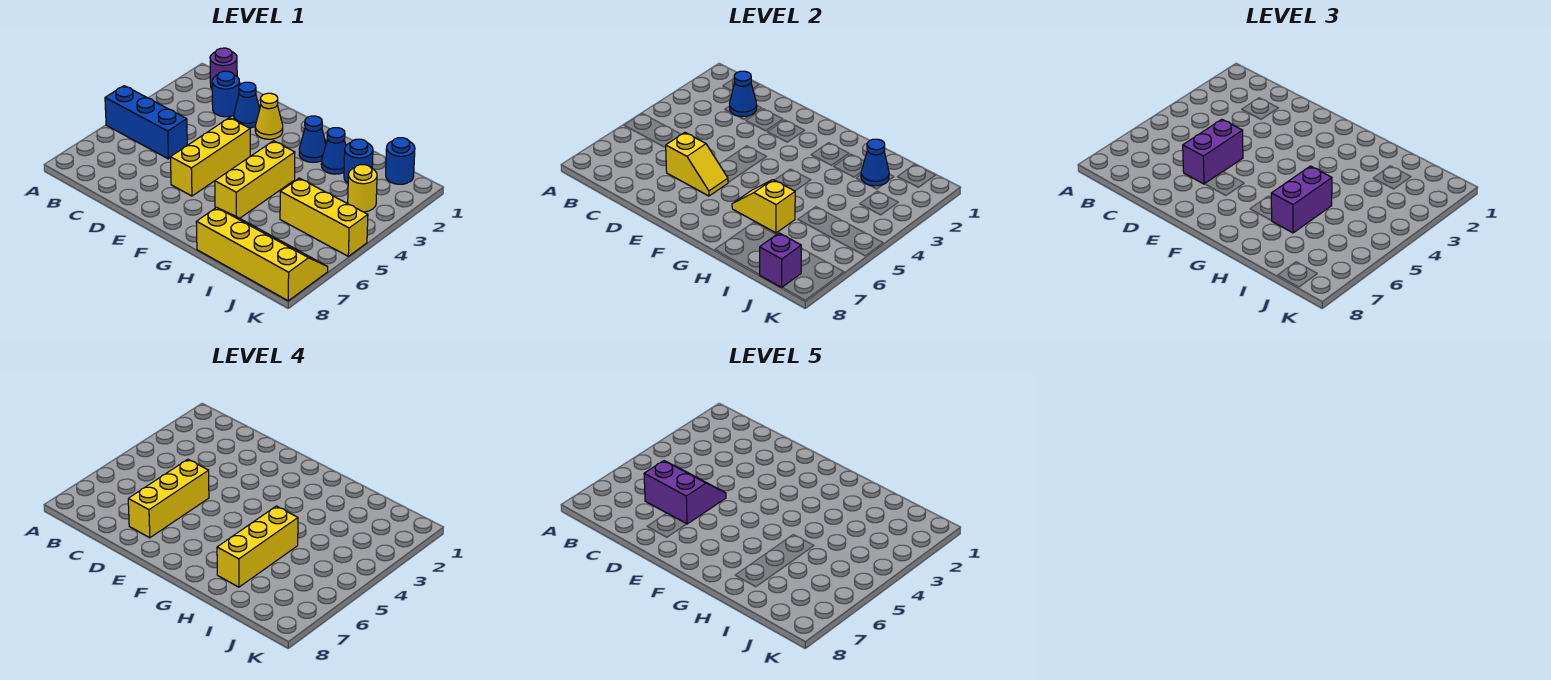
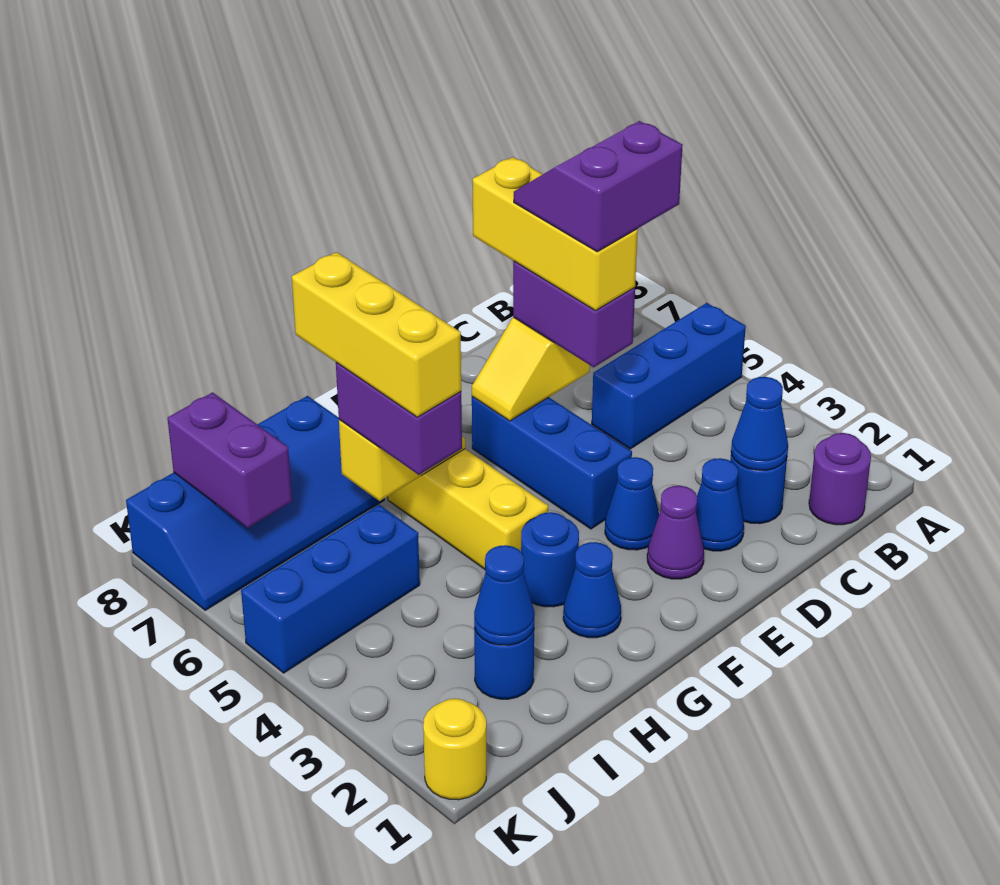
purple 2x2 slope [644,461,726,524] -> purple 2x2 slope turned to [514,121,683,252]
yellow 1x1 cone [255,93,283,139] -> purple 1x1 cone [647,486,704,579]
yellow 1x3 brick [171,118,250,196] -> blue 1x3 brick [472,397,632,529]
blue 1x1 cone [321,128,346,174] -> blue 1x1 cone moved to [605,457,659,550]
yellow 2x4 slope [196,207,328,301] -> blue 2x4 slope [126,396,384,610]
yellow 1x3 brick [280,178,368,256] -> blue 1x3 brick [241,505,420,673]
blue 1x1 round brick [386,138,415,184] -> blue 1x1 round brick moved to [521,512,579,607]
yellow 1x1 round brick [348,165,377,212] -> yellow 1x1 round brick moved to [423,699,486,800]
purple 1x1 brick [760,233,801,287] -> purple 1x2 brick [168,392,292,528]

